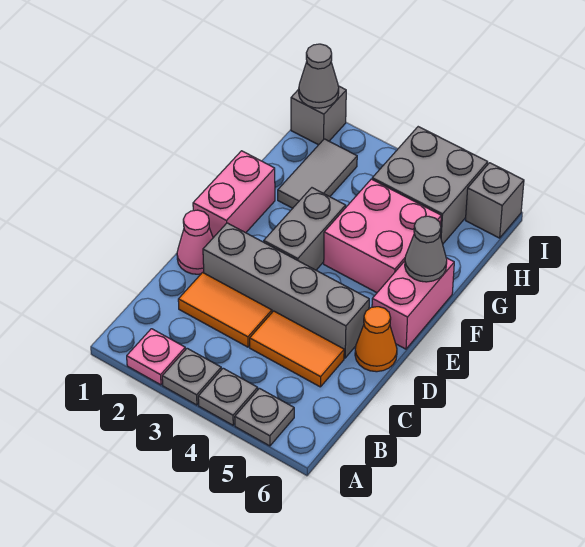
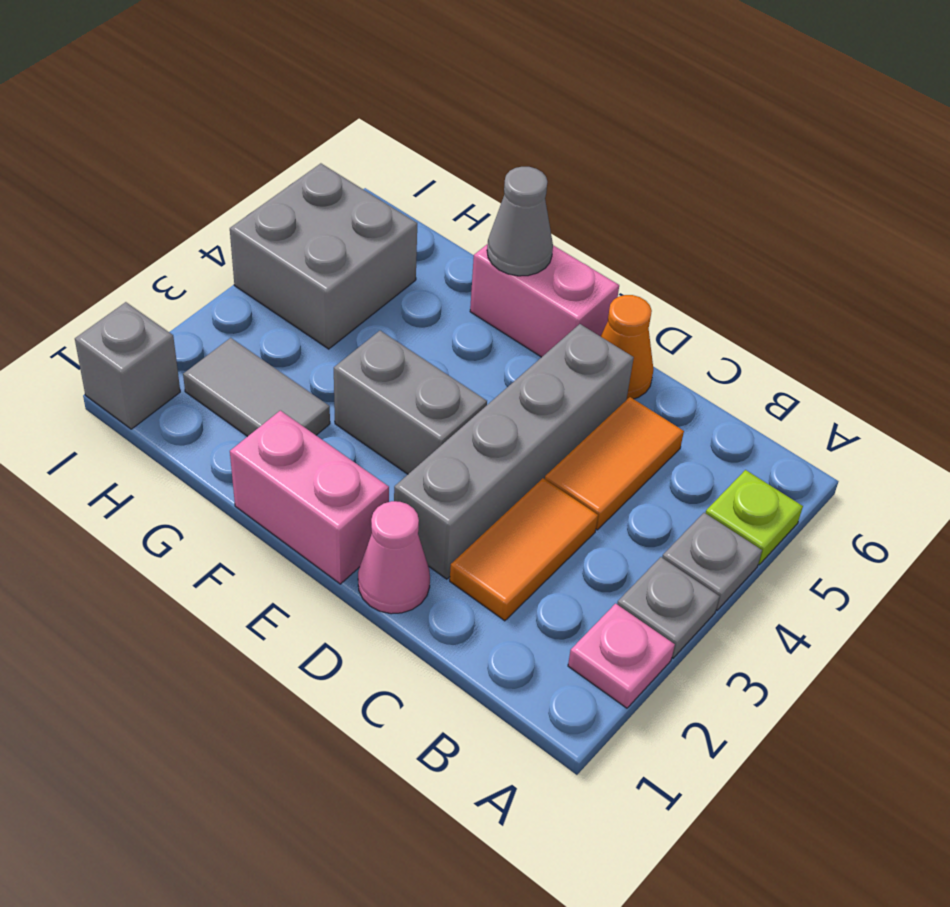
grey 1x1 plate [235,388,294,446] -> lime 1x1 plate [706,470,803,565]
pink 2x2 brick [324,179,441,293] -> none
grey 1x1 cone [299,44,339,108] -> none
grey 1x1 brick [466,163,524,238] -> none

